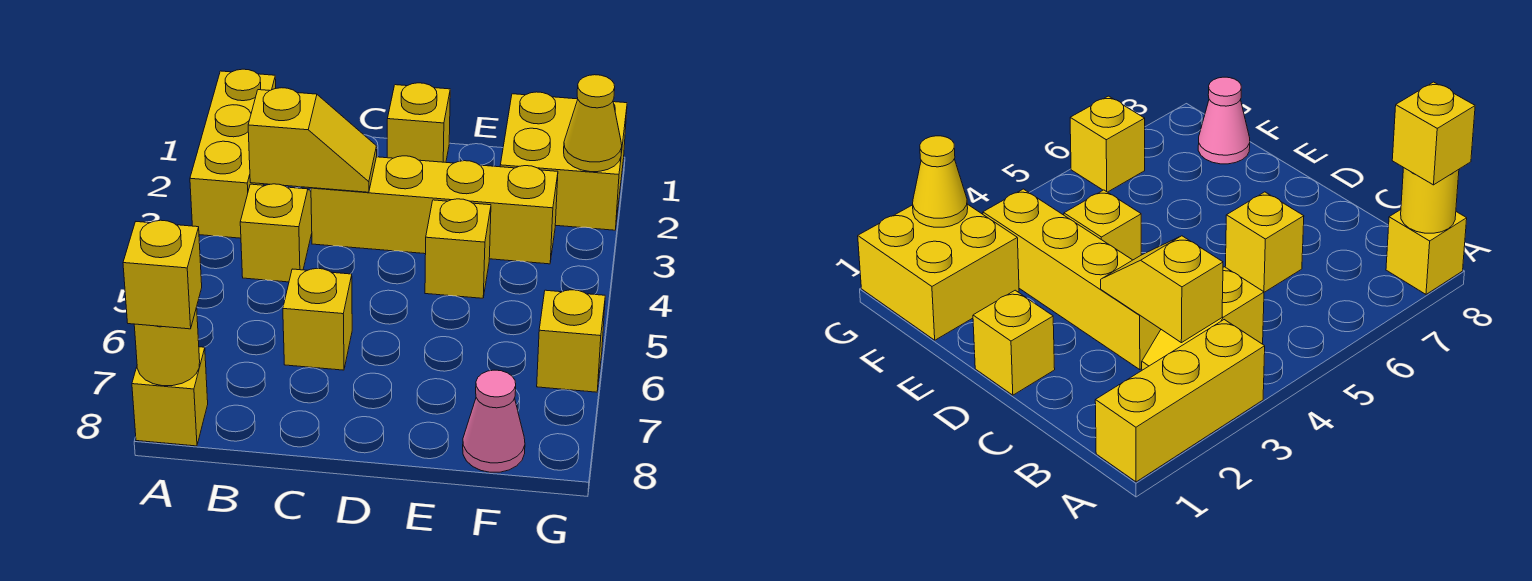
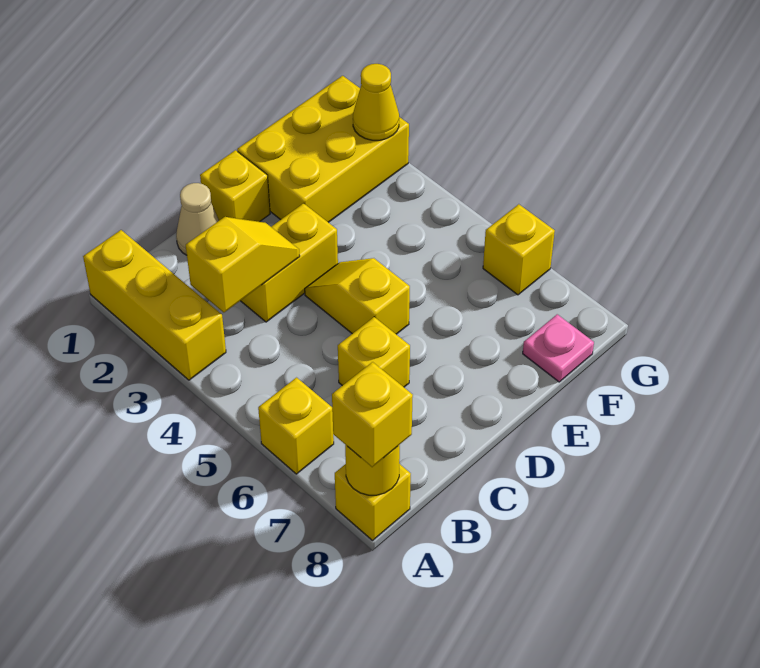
yellow 1x2 slope [240,184,312,282] -> yellow 1x2 slope moved to [305,258,410,334]
none -> tan 1x1 cone [176,183,219,255]
yellow 1x4 brick [311,156,558,264] -> yellow 1x2 brick [241,203,338,322]
yellow 1x1 brick [425,199,491,298] -> yellow 1x1 brick moved to [258,378,334,474]
yellow 2x2 brick [500,92,627,230] -> yellow 2x3 brick [237,76,409,222]
pink 1x1 cone [463,370,525,472] -> pink 1x1 plate [523,314,594,382]

